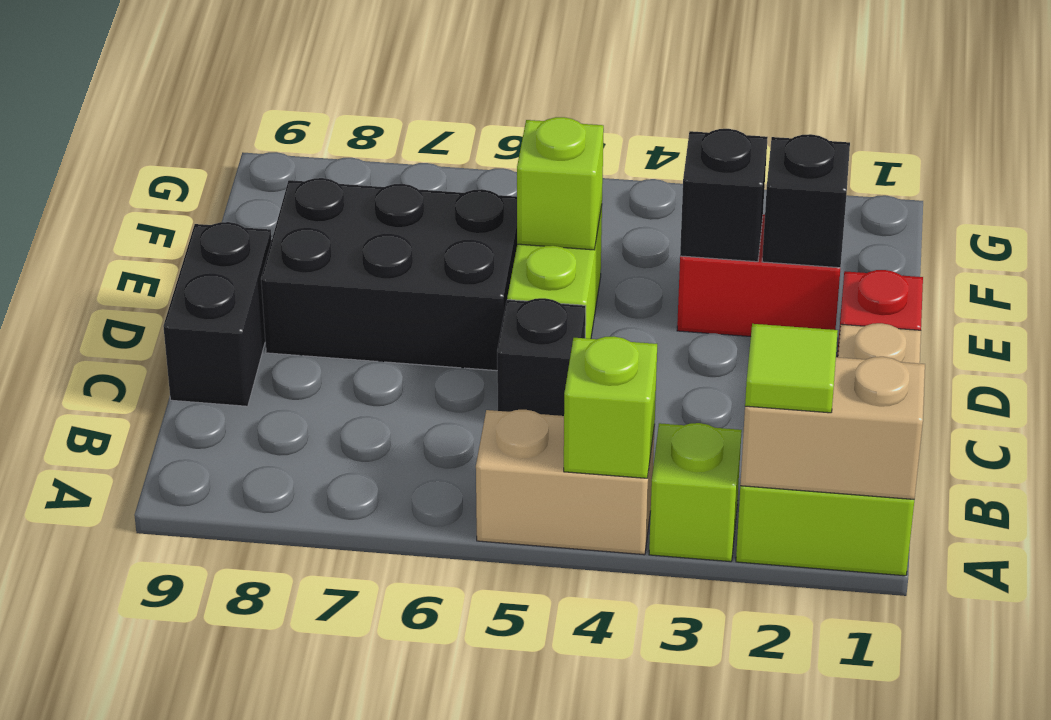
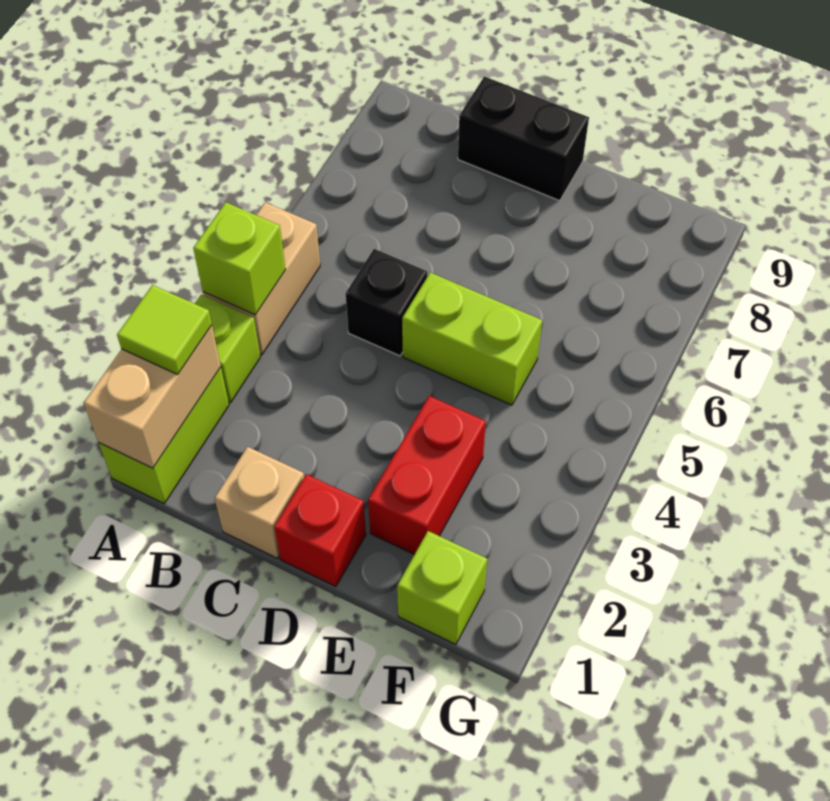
black 2x3 brick [261,178,517,371] -> none
black 1x1 brick [762,134,850,268] -> none
black 1x1 brick [680,129,768,262] -> none
lime 1x1 brick [517,117,604,250] -> lime 1x1 brick moved to [397,531,487,645]

